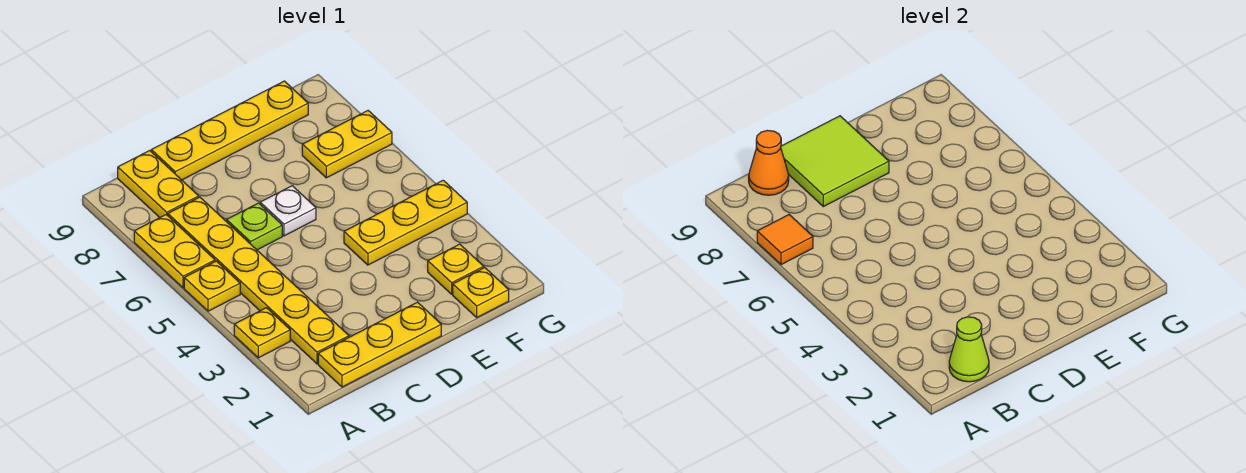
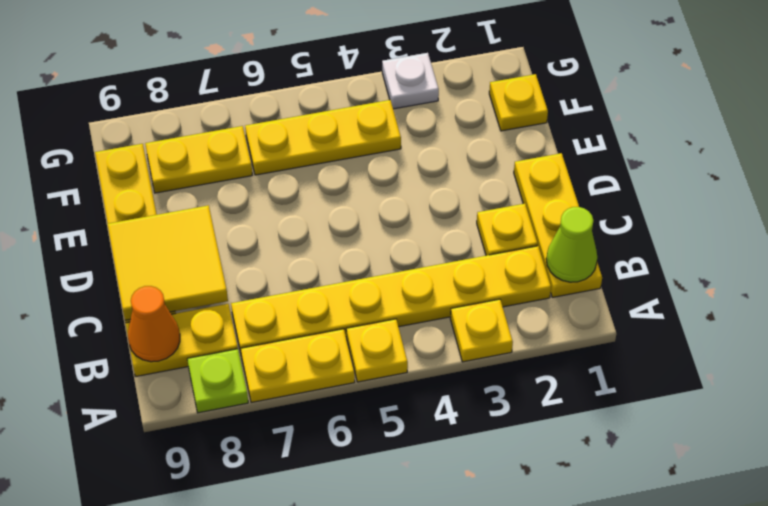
orange 1x1 tile [757,215,813,265] -> none
lime 1x1 plate [227,203,282,250] -> lime 1x1 plate moved to [187,349,248,413]
lime 2x2 tile [781,116,889,207] -> yellow 2x2 tile [108,205,228,320]
white 1x1 plate [260,186,316,236] -> white 1x1 plate moved to [382,53,439,109]
yellow 1x3 plate [344,180,467,265] -> yellow 1x3 plate turned to [245,100,401,175]
yellow 1x1 plate [428,244,484,294] -> yellow 1x1 plate moved to [477,204,538,256]
yellow 1x2 plate [302,111,392,178] -> yellow 1x2 plate turned to [145,126,252,193]

